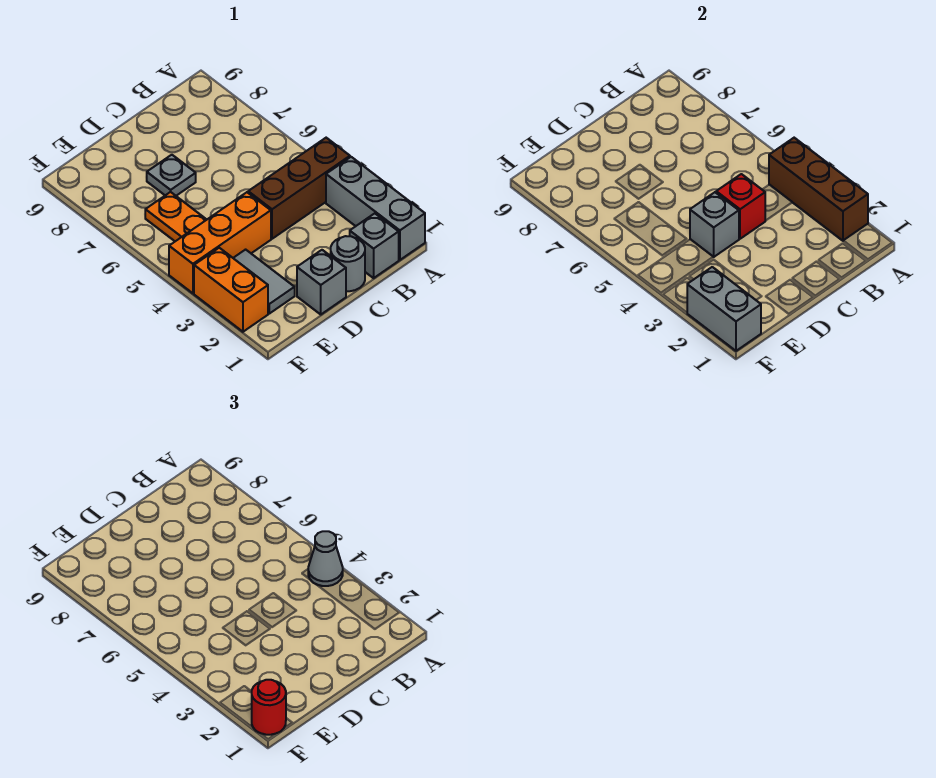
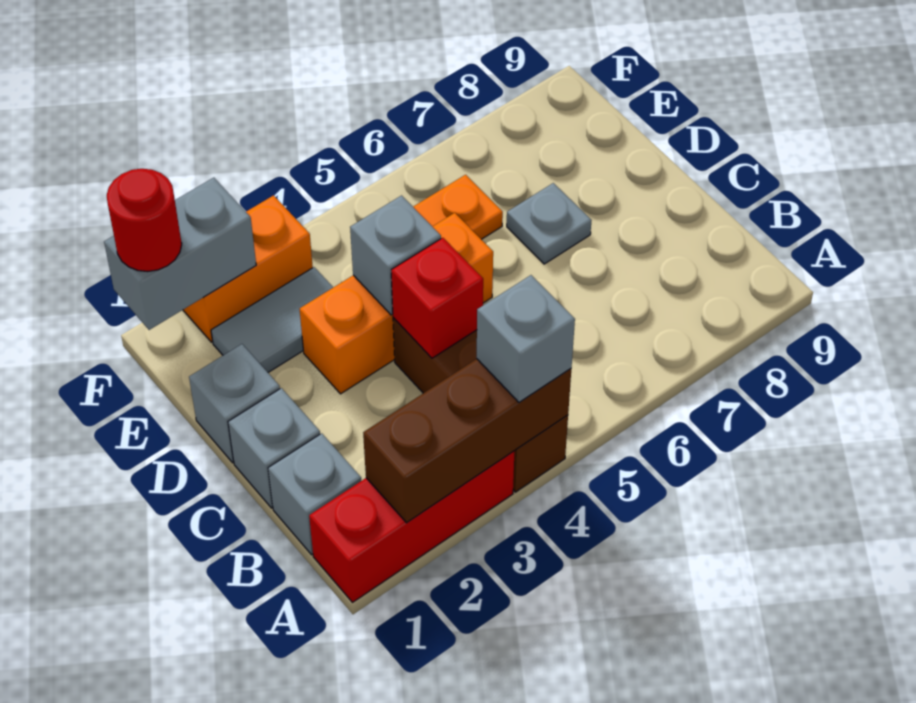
grey 1x3 brick [326,157,425,260] -> red 1x3 brick [309,451,515,602]
grey 1x1 cone [308,531,343,586] -> grey 1x1 brick [477,275,575,402]
grey 1x1 round brick [331,236,365,291] -> grey 1x1 brick [228,388,320,508]
orange 1x3 brick [169,192,271,293] -> orange 1x3 brick turned to [300,213,493,394]

